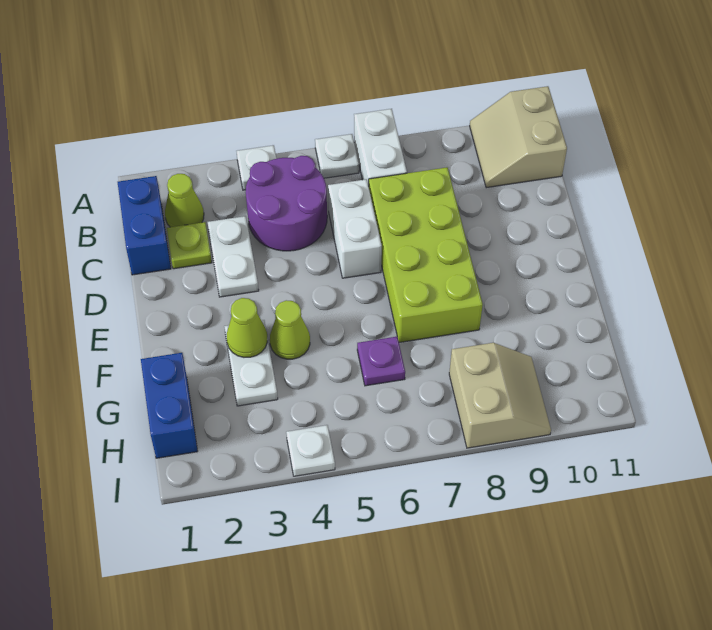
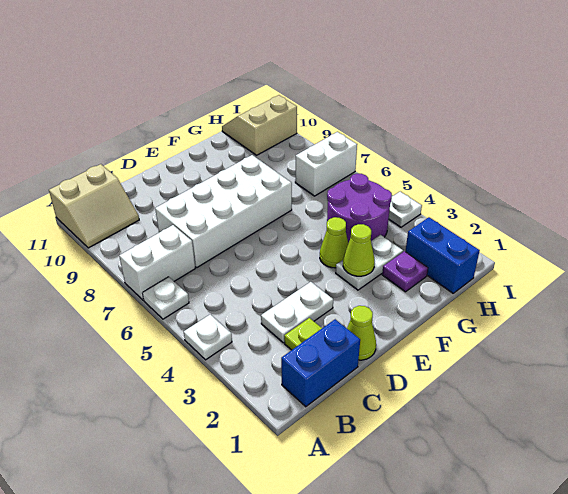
lime 1x1 cone [165,174,204,227] -> lime 1x1 cone moved to [347,306,376,360]
purple 2x2 round brick [246,156,327,251] -> purple 2x2 round brick moved to [327,174,392,243]
white 1x2 brick [328,179,382,278] -> white 1x2 brick moved to [295,132,357,196]
lime 2x4 brick [369,167,483,343] -> white 2x4 brick [155,155,292,267]
blue 1x2 brick [141,353,198,458] -> blue 1x2 brick turned to [405,217,480,293]
purple 1x1 plate [357,337,405,386] -> purple 1x1 plate moved to [382,251,428,292]
tan 2x2 slope [449,343,551,448] -> tan 2x2 slope moved to [222,95,297,155]

